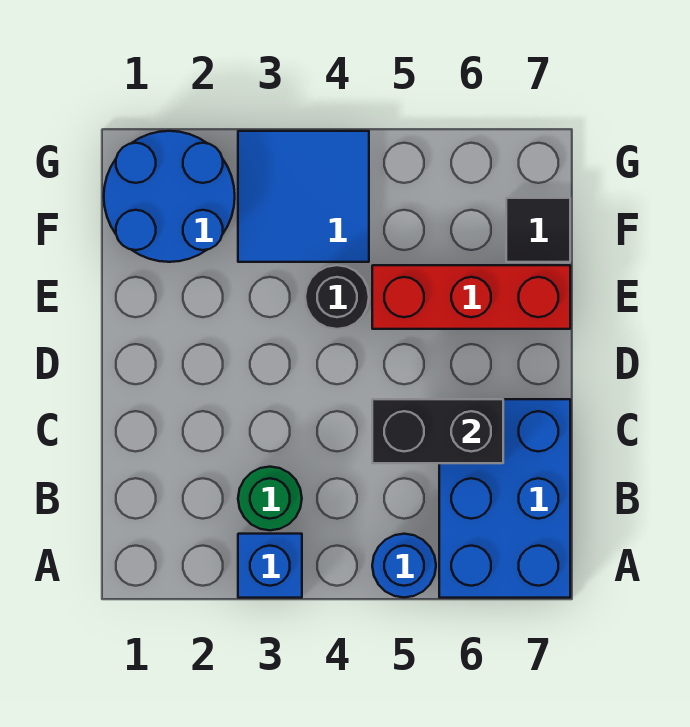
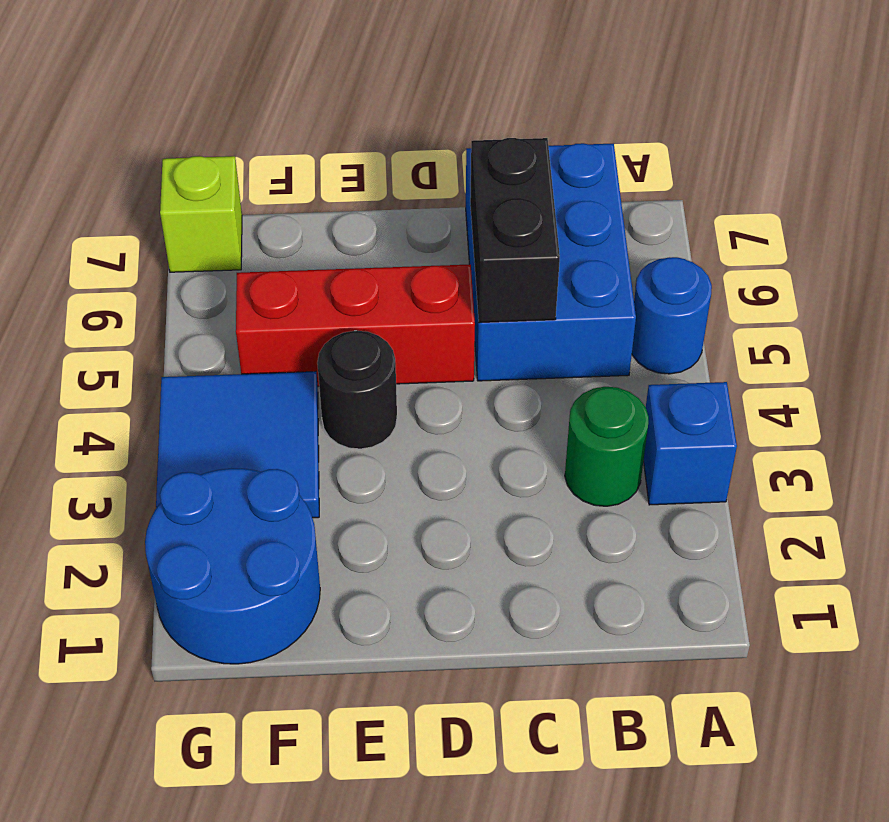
blue 2x3 brick [439,399,570,598] -> blue 2x3 brick turned to [466,143,636,381]
red 1x3 brick [372,265,570,329] -> red 1x3 brick turned to [236,264,475,387]
black 1x1 tile [506,198,570,262] -> none
none -> lime 1x1 brick [160,156,242,272]

